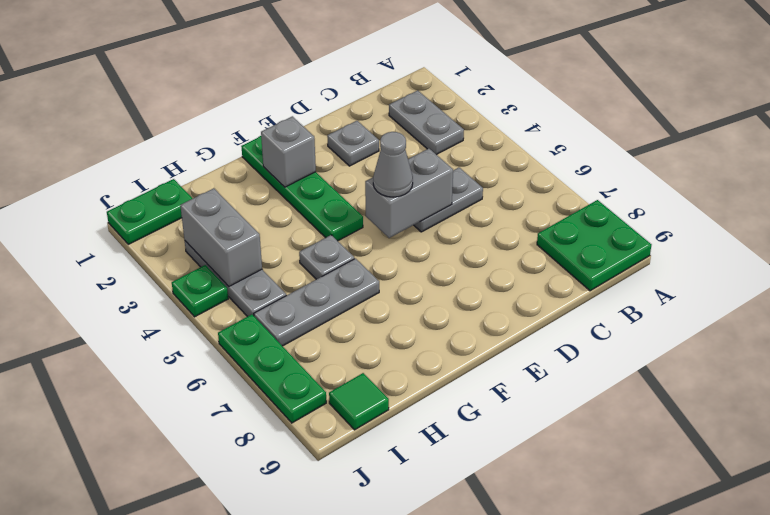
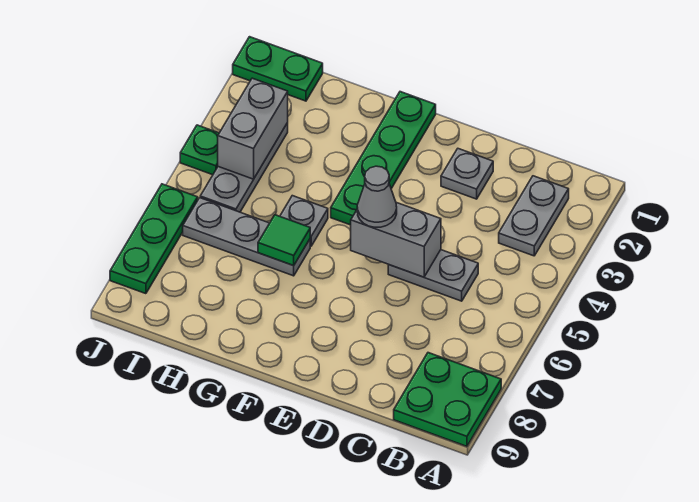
grey 1x1 brick [261,116,316,187] -> none
green 1x1 tile [329,373,389,430] -> green 1x1 tile moved to [258,215,310,266]

